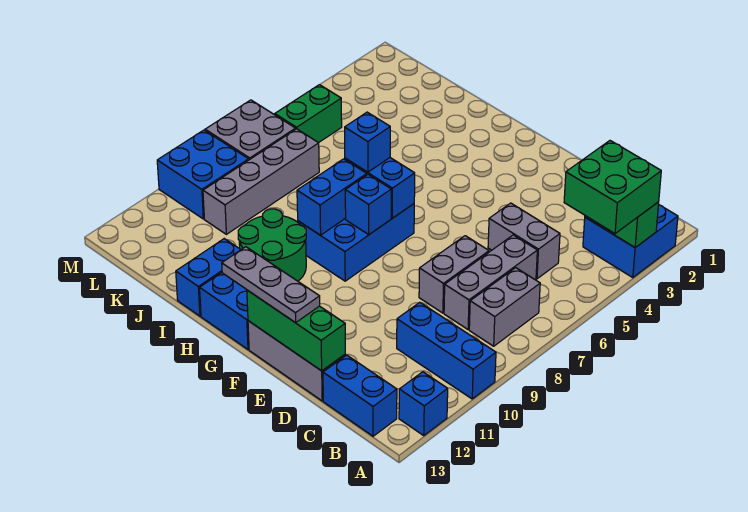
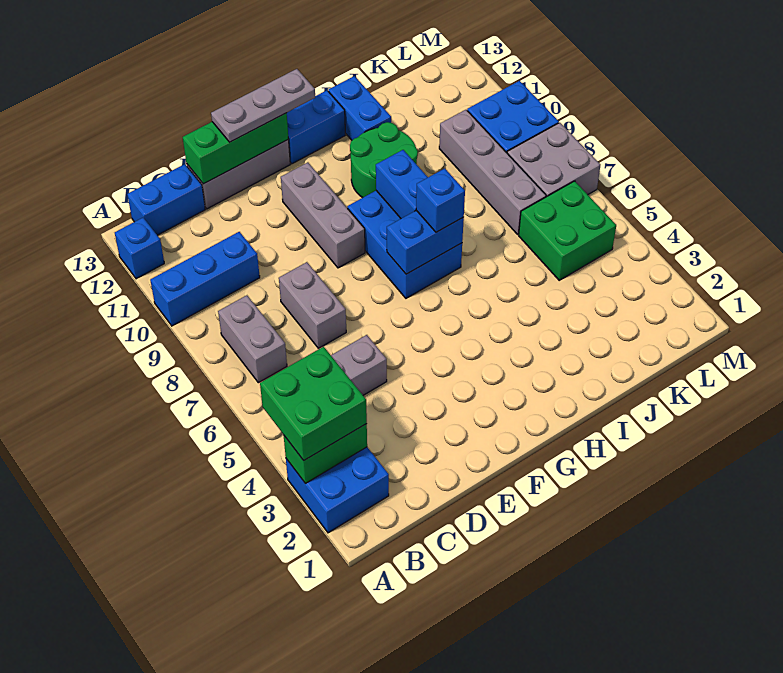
grey 1x3 brick [444,235,537,330] -> grey 1x3 brick moved to [281,162,365,268]
blue 1x1 brick [345,174,391,234] -> none
green 1x2 brick [275,85,342,143] -> green 2x2 brick [519,181,616,280]

